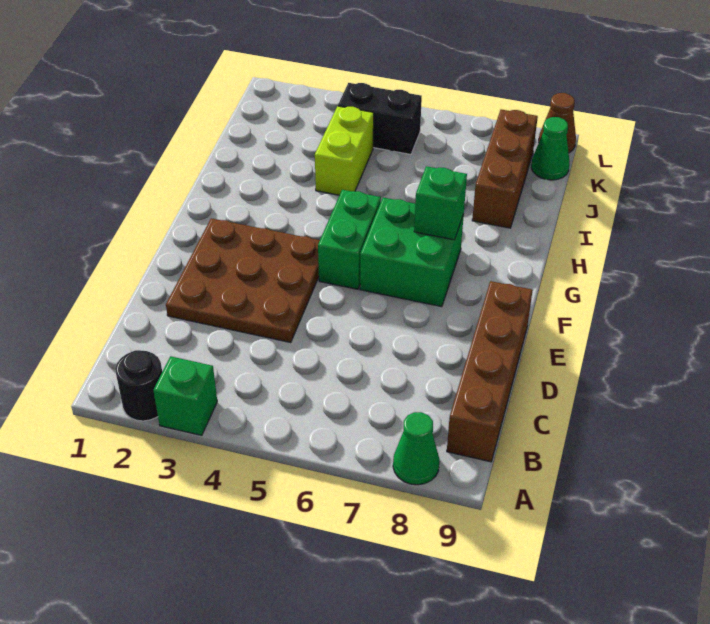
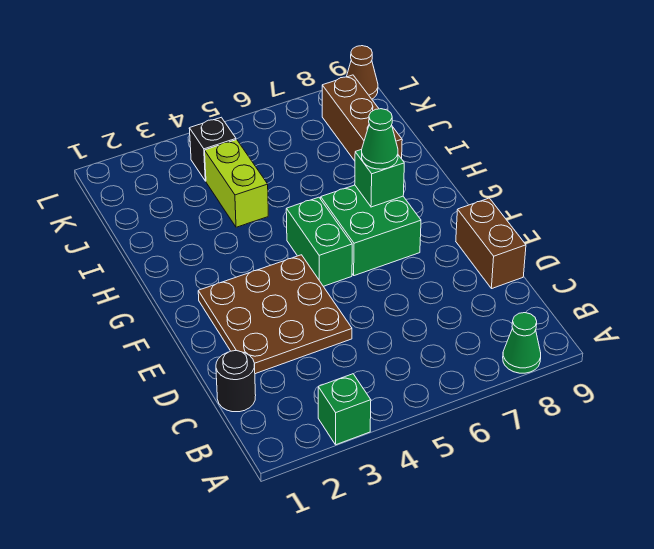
black 1x1 round brick [115,350,162,421] -> black 1x1 round brick moved to [216,351,256,412]
brown 1x4 brick [447,281,533,462] -> brown 1x2 brick [456,198,526,289]
black 1x2 brick [338,83,422,154] -> black 1x1 brick [189,117,236,181]
green 1x1 cone [531,117,569,180] -> green 1x1 cone moved to [362,109,398,169]

